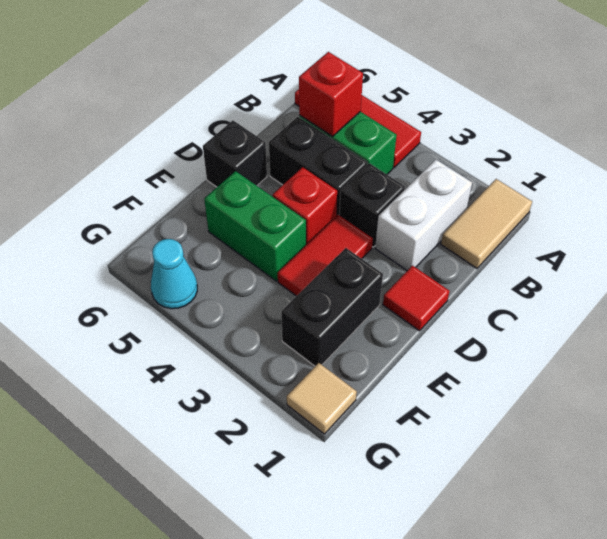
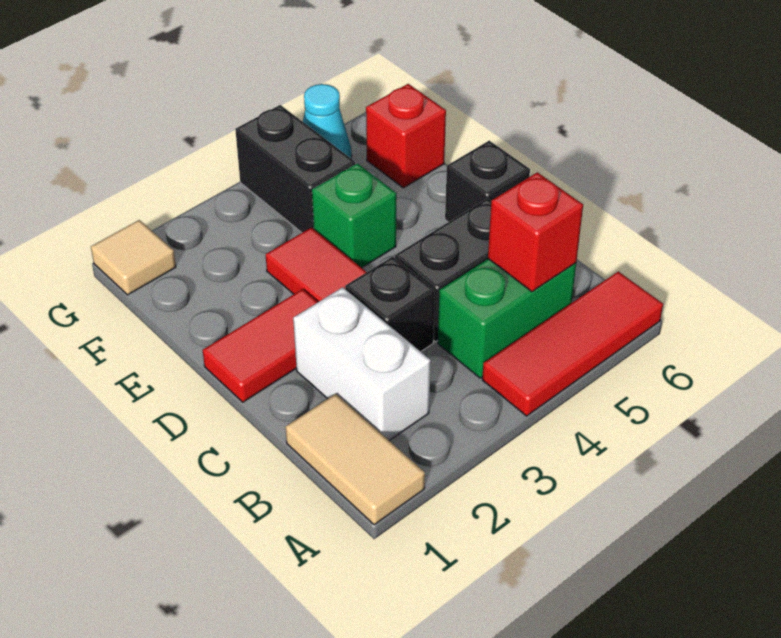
red 1x1 tile [383,266,450,331] -> red 1x2 tile [203,289,318,402]
red 1x1 brick [273,167,337,245] -> red 1x1 brick moved to [366,84,446,188]
black 1x2 brick [281,248,383,366] -> black 1x2 brick moved to [235,105,355,233]
green 1x2 brick [204,171,306,281] -> green 1x1 brick [312,163,396,268]

